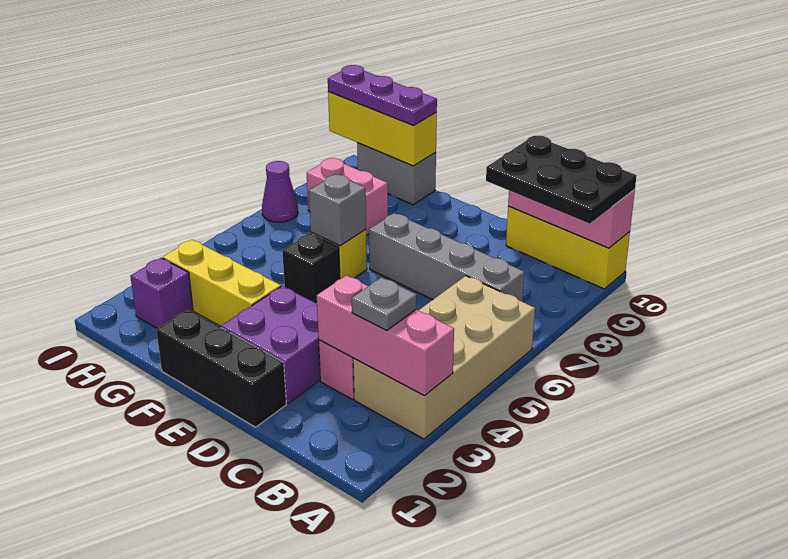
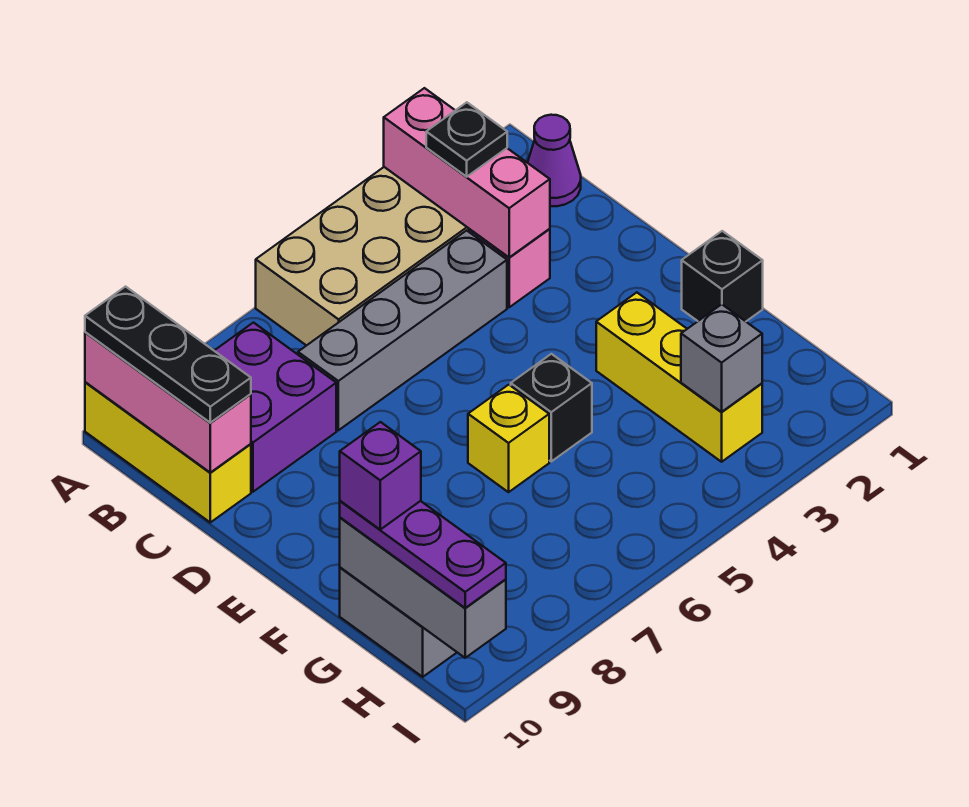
black 2x3 plate [486,136,637,224] -> black 1x3 plate [85,287,251,423]
grey 1x1 plate [352,277,416,330] -> black 1x1 plate [426,102,507,177]
grey 1x4 brick [369,213,524,302] -> grey 1x4 brick turned to [298,230,507,430]
black 1x3 brick [156,310,286,427] -> black 1x1 brick [682,231,763,321]
purple 2x2 brick [221,286,320,403] -> purple 2x2 brick moved to [214,323,336,492]
grey 1x1 brick [309,175,366,246] -> grey 1x1 brick moved to [681,304,762,412]
pink 1x2 brick [307,158,388,236] -> none
yellow 1x3 brick [328,92,437,166] -> grey 1x3 brick [340,518,506,658]
purple 1x1 brick [130,258,193,329] -> purple 1x1 brick moved to [340,422,421,529]
purple 1x1 cone [262,161,298,222] -> purple 1x1 cone moved to [528,115,581,206]

